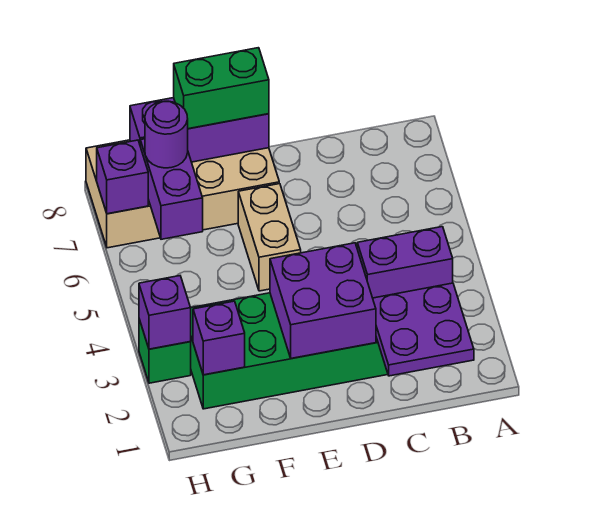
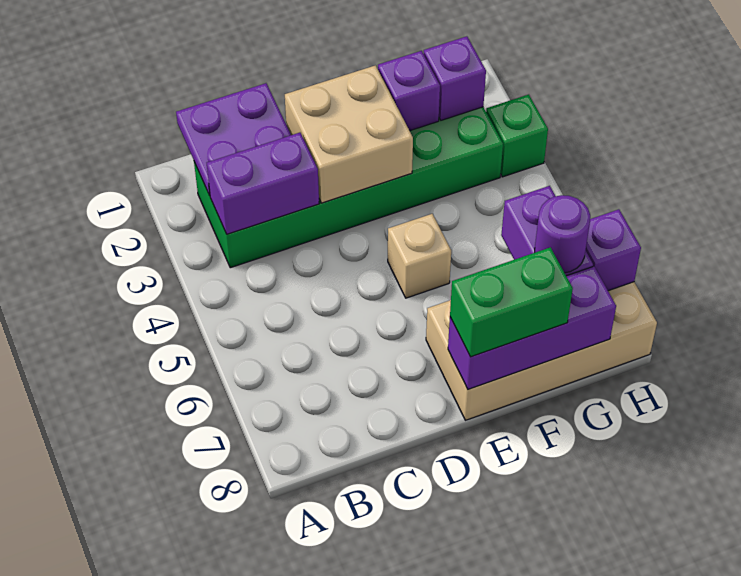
purple 2x2 brick [270,243,376,358] -> tan 2x2 brick [285,65,413,203]
tan 1x2 brick [238,184,301,291] -> tan 1x1 brick [388,214,451,298]
purple 1x1 brick [139,276,191,349] -> purple 1x1 brick moved to [378,51,440,131]

